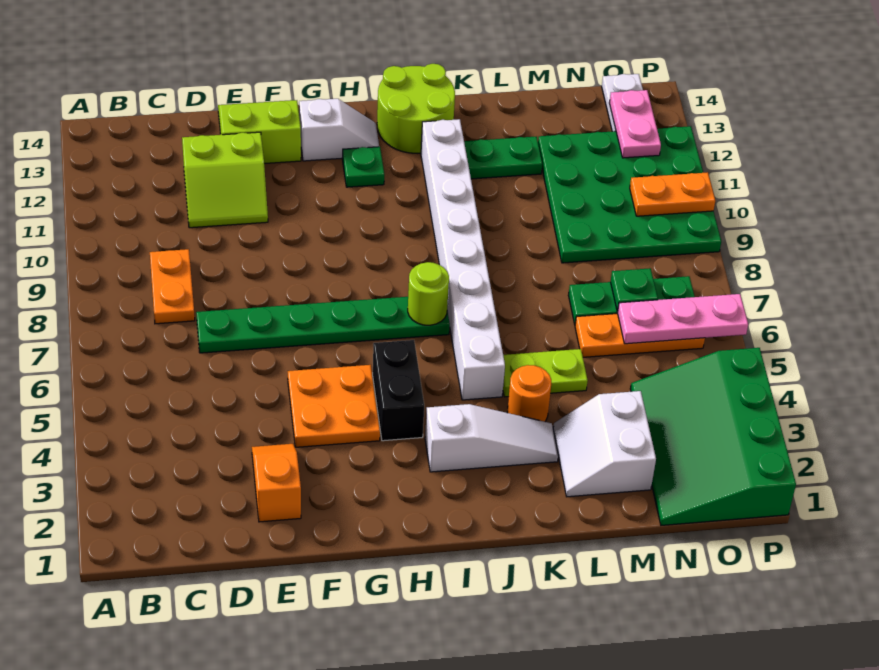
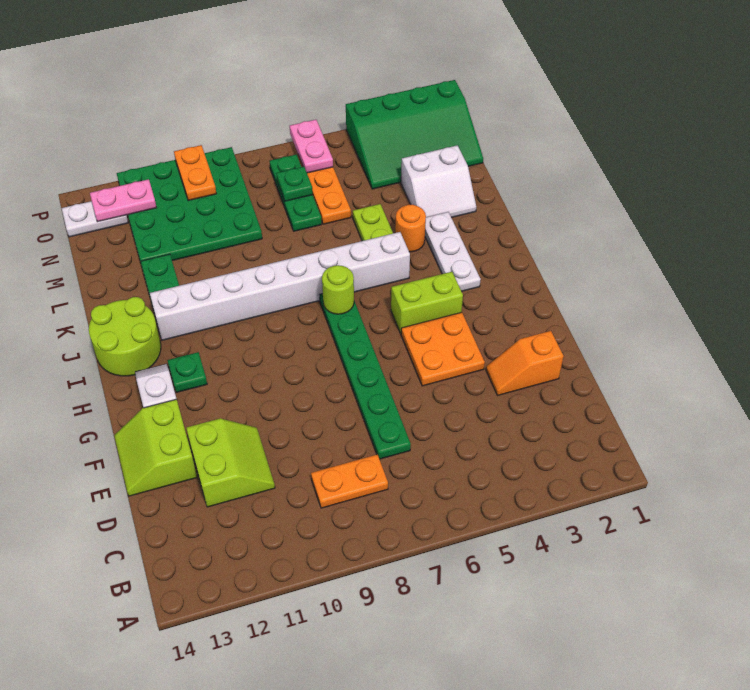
black 1x2 brick [373,340,424,441] -> lime 1x2 brick [391,272,463,333]
white 1x3 slope [425,404,558,472] -> white 1x3 plate [425,212,481,291]
pink 1x3 plate [617,294,748,344] -> pink 1x2 plate [290,120,333,173]

